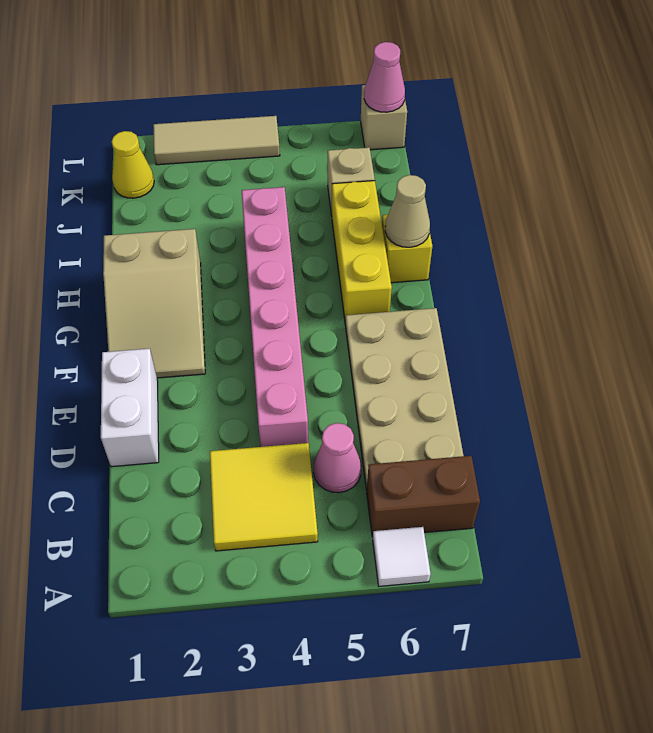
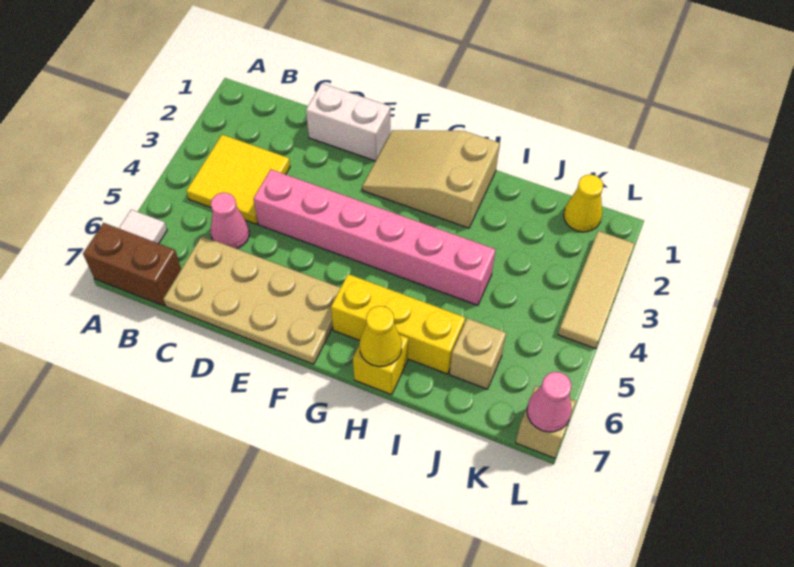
brown 1x2 brick [367,456,480,537] -> brown 1x2 brick turned to [83,223,181,306]
tan 1x1 cone [385,175,430,247] -> yellow 1x1 cone [360,306,402,367]

